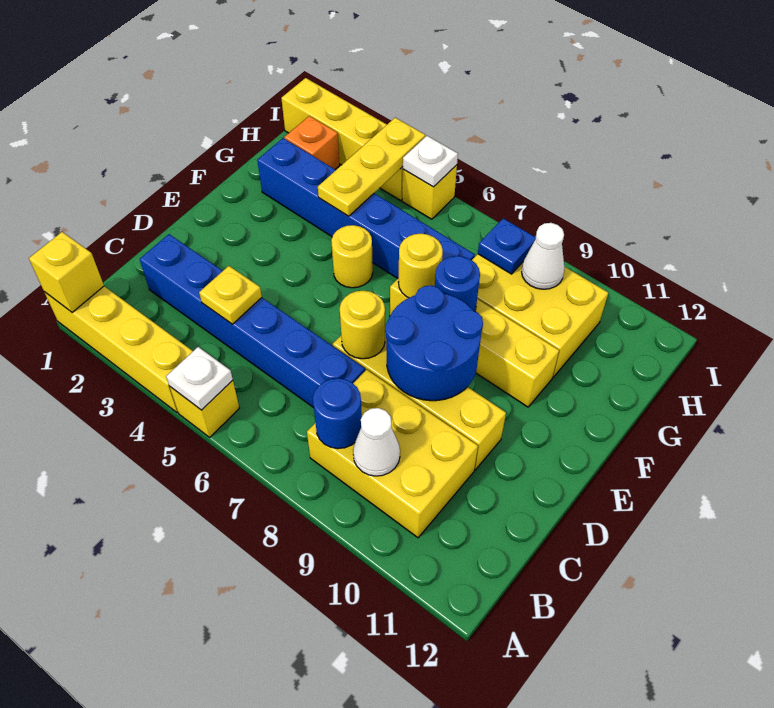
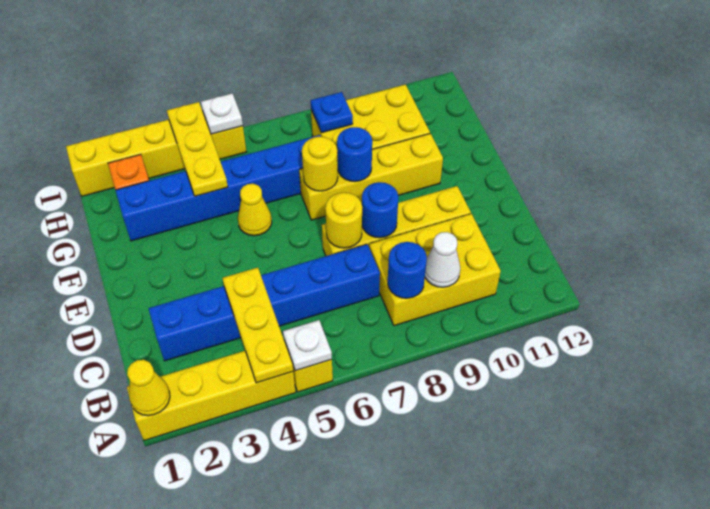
yellow 1x1 brick [29,232,104,313] -> yellow 1x1 cone [127,360,170,416]
yellow 1x1 plate [199,266,262,324] -> yellow 1x3 plate [222,268,293,383]
blue 2x2 round brick [385,286,483,401] -> blue 1x1 round brick [362,182,398,238]
yellow 1x1 round brick [331,225,373,288] -> yellow 1x1 cone [238,184,272,236]
white 1x1 cone [522,223,564,289] -> none

